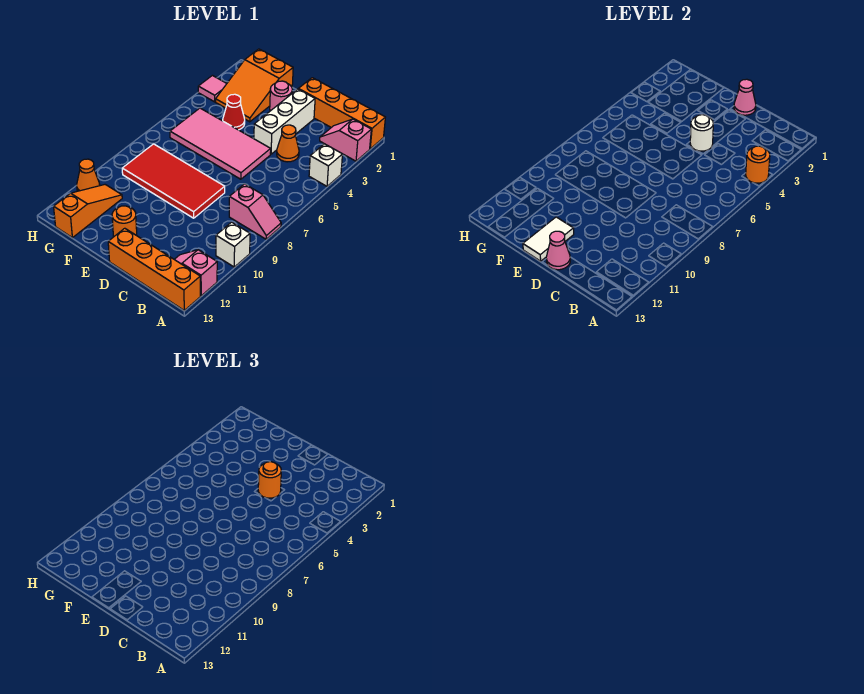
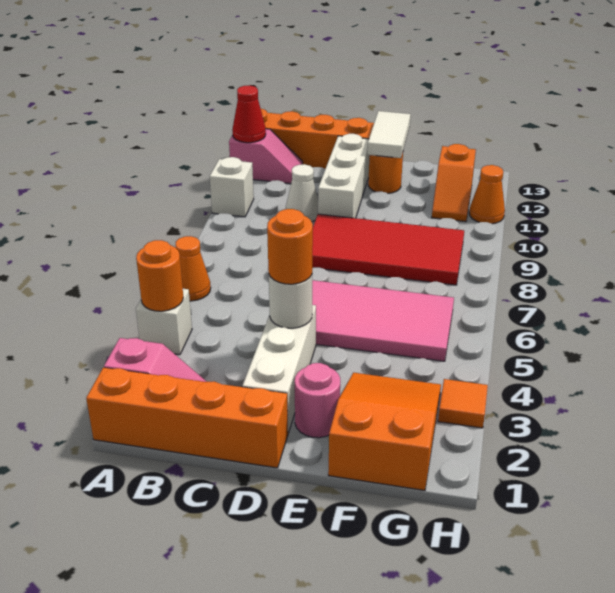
pink 1x2 slope [229,184,281,239] -> none
orange 1x1 cone [277,125,299,162] -> orange 1x1 cone moved to [176,236,211,301]
none -> white 1x1 cone [286,164,318,222]
pink 1x1 cone [734,79,756,115] -> none
none -> white 1x3 brick [318,134,370,218]
pink 1x1 cone [546,231,570,270] -> none
red 1x1 cone [223,94,245,130] -> red 1x1 cone moved to [232,86,266,143]
orange 1x3 slope [54,185,122,238] -> orange 1x2 slope [432,144,476,222]
pink 1x1 tile [198,76,227,102] -> orange 1x1 tile [438,379,488,428]

